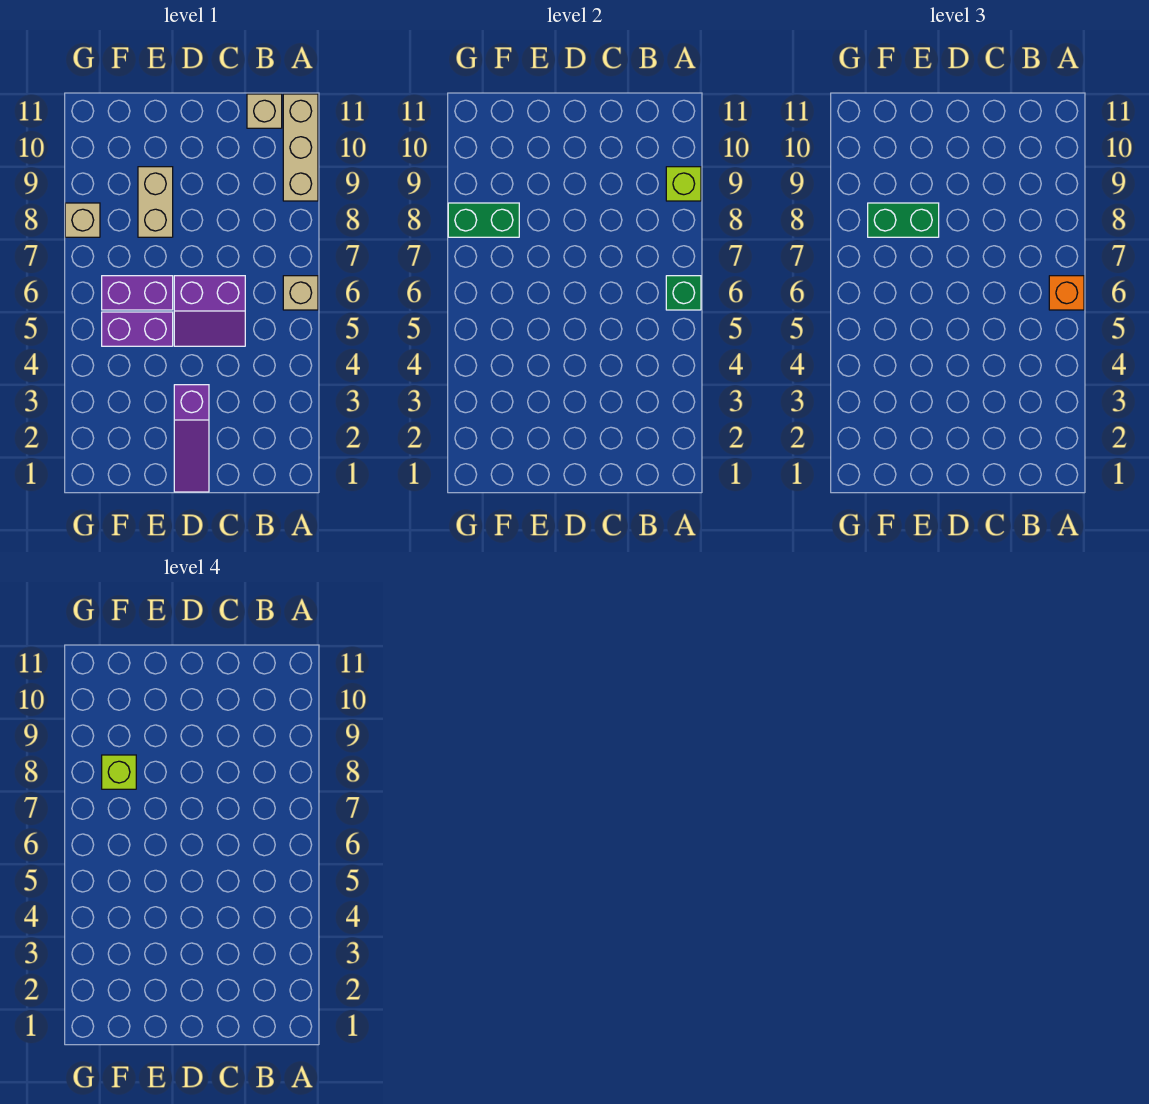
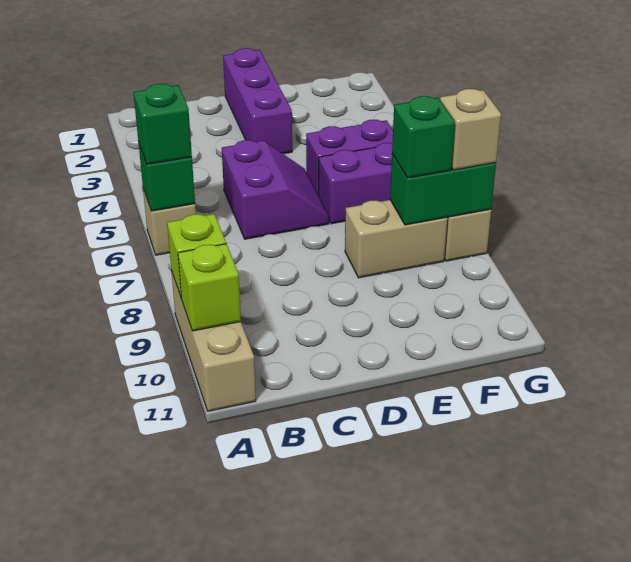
orange 1x1 brick [1049,276,1084,310] -> green 1x1 brick [133,84,192,164]
tan 1x1 brick [247,94,282,128] -> tan 1x1 brick moved to [440,89,501,170]
purple 2x2 slope [174,276,245,346] -> purple 2x2 slope turned to [222,140,329,239]
purple 1x3 slope [174,385,209,492] -> purple 1x3 brick [223,48,292,154]
tan 1x2 brick [138,167,173,237] -> tan 1x2 brick turned to [345,200,447,278]
green 1x2 brick [868,203,939,237] -> green 1x1 brick [392,96,455,178]
lime 1x1 brick [102,755,136,789] -> lime 1x1 brick moved to [178,244,241,331]

